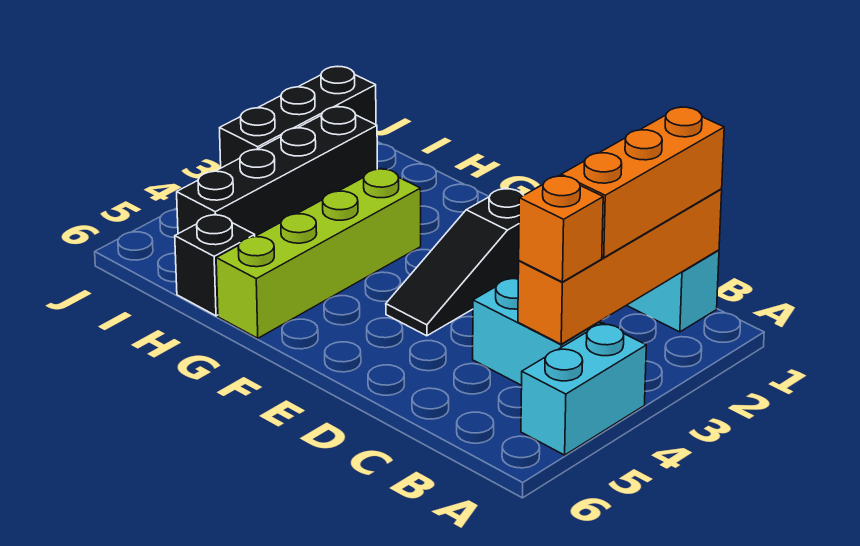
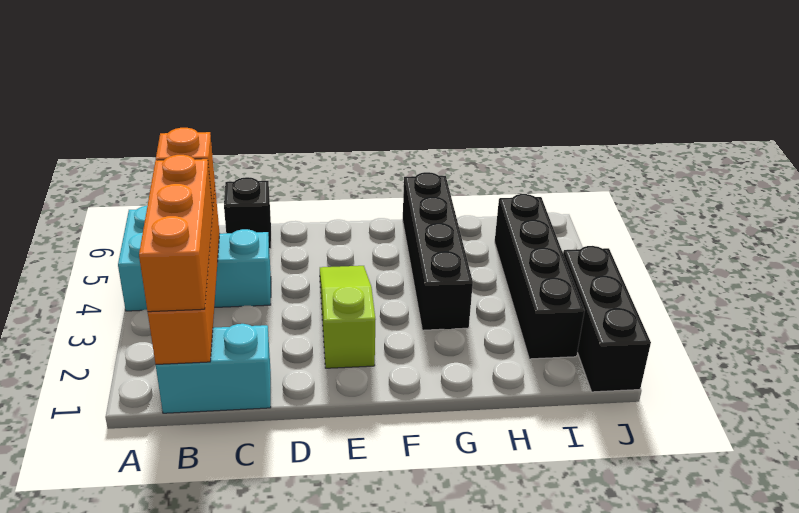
black 1x3 slope [386,188,523,336] -> lime 1x3 slope [320,266,376,368]
lime 1x4 brick [216,168,421,338] -> black 1x4 brick [403,172,473,330]
black 1x1 brick [175,214,255,316] -> black 1x1 brick moved to [224,177,271,249]

